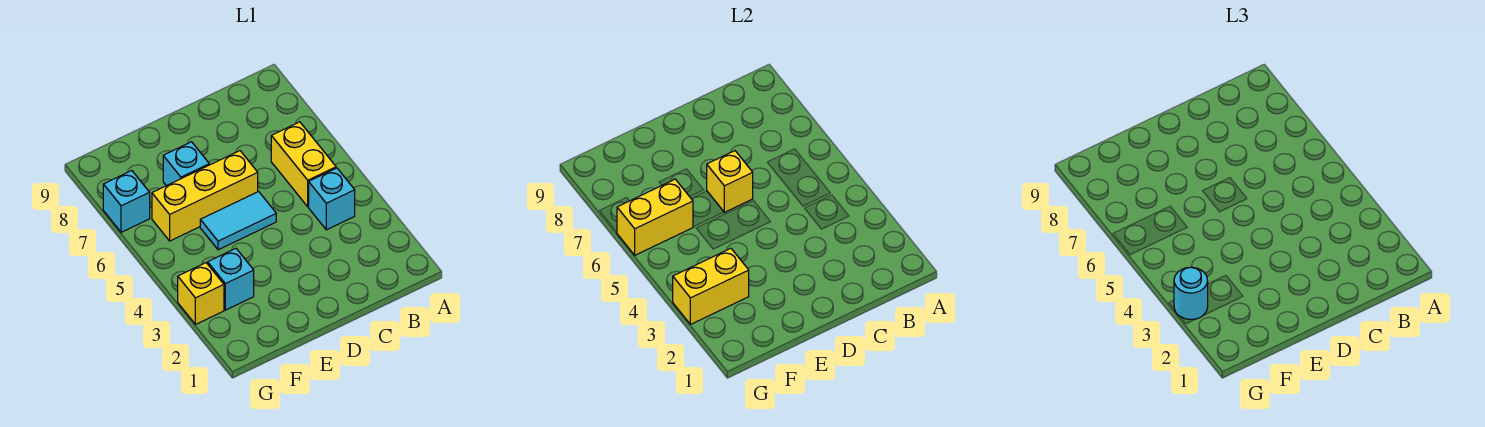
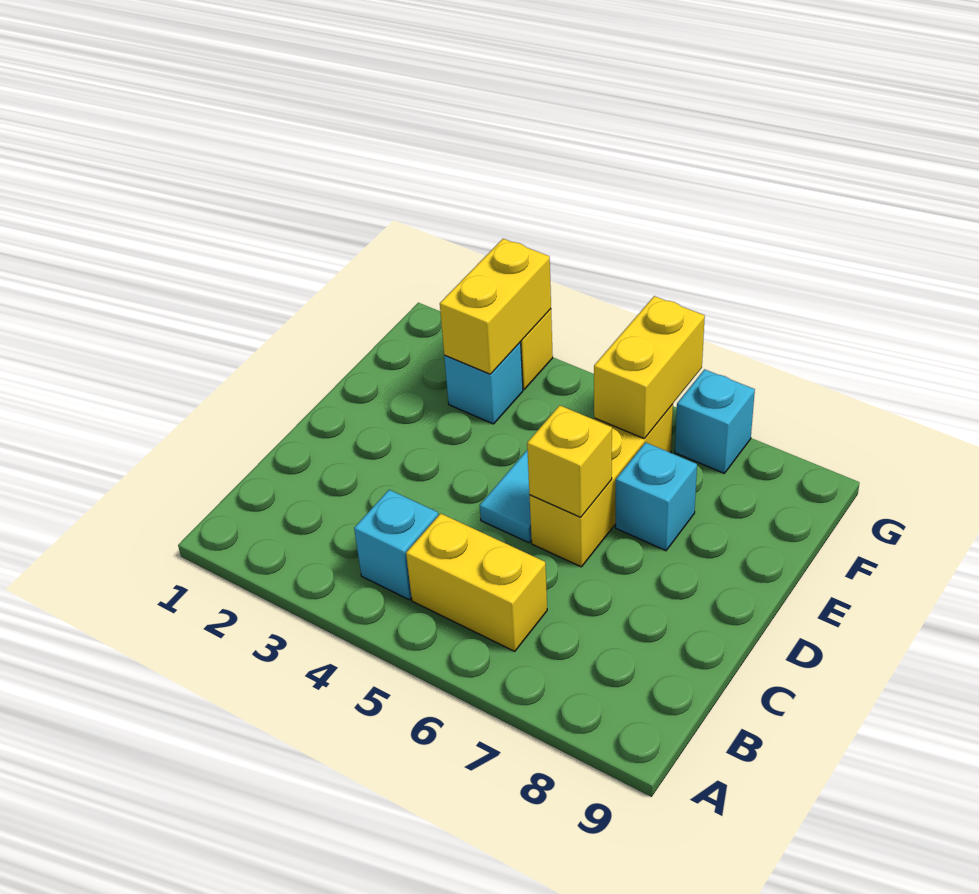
cyan 1x1 round brick [1174,267,1208,320] -> none

